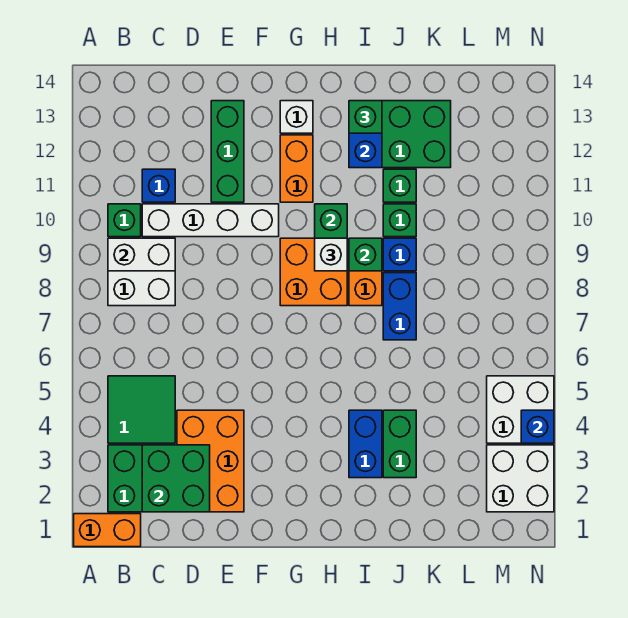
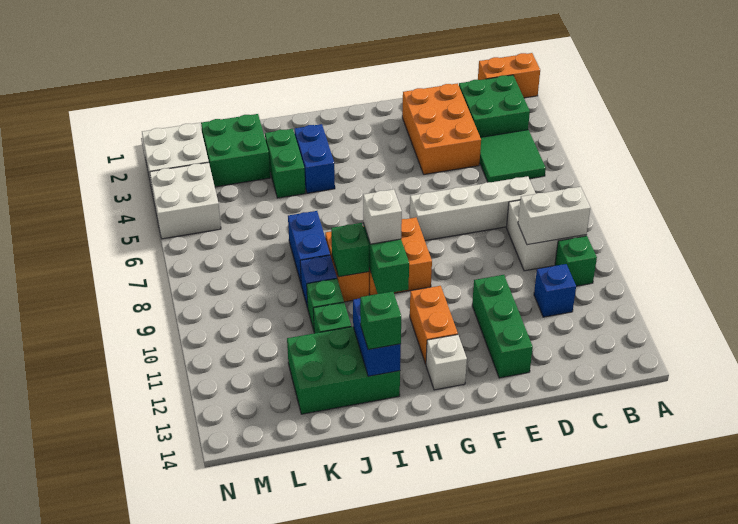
green 2x2 brick [142,445,210,512] -> green 2x2 brick moved to [201,114,270,187]
white 1x4 brick [142,204,279,237] -> white 1x4 brick moved to [410,176,536,241]
blue 1x1 brick [521,410,554,443] -> none

